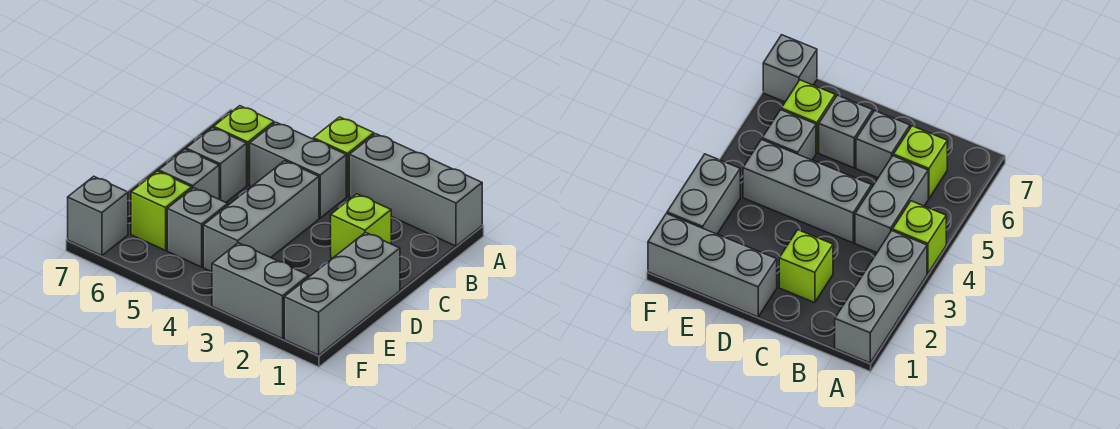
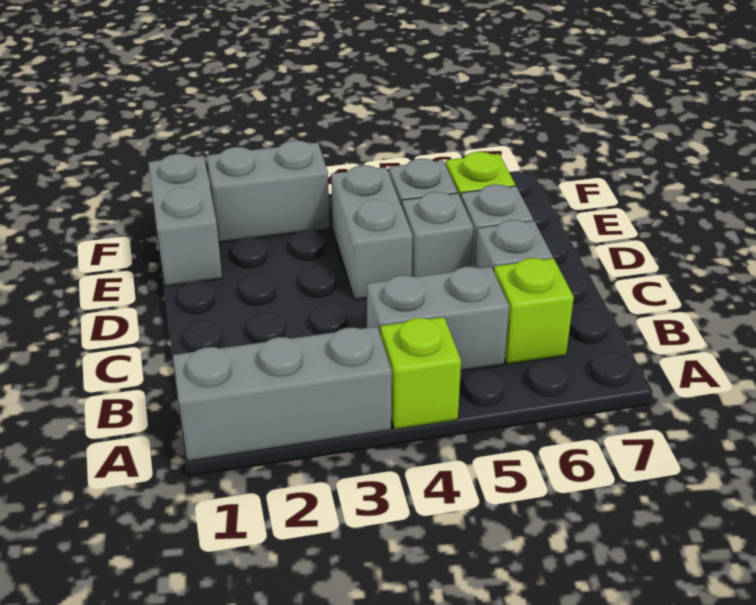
lime 1x1 brick [331,194,391,258] -> none
grey 1x3 brick [203,161,319,272] -> grey 1x2 brick [331,165,412,300]
grey 1x3 brick [284,232,400,355] -> grey 1x2 brick [148,154,222,286]
grey 1x1 brick [68,176,128,256] -> grey 1x1 brick moved to [402,192,473,277]

